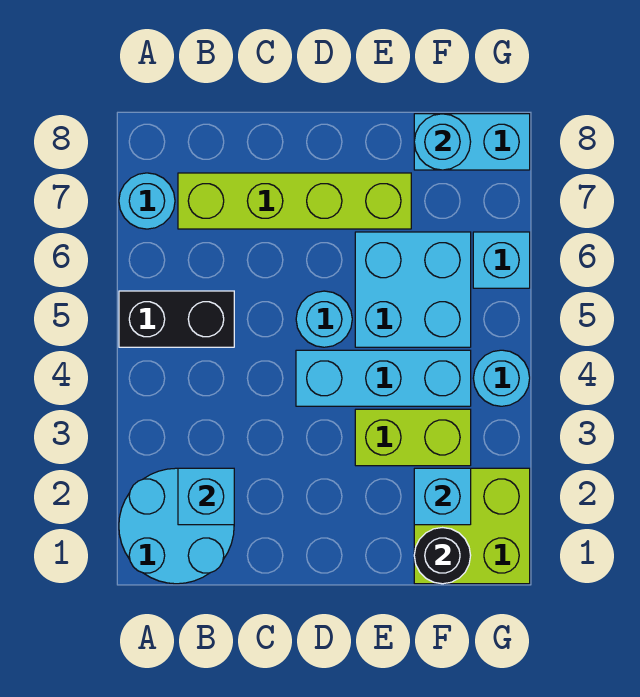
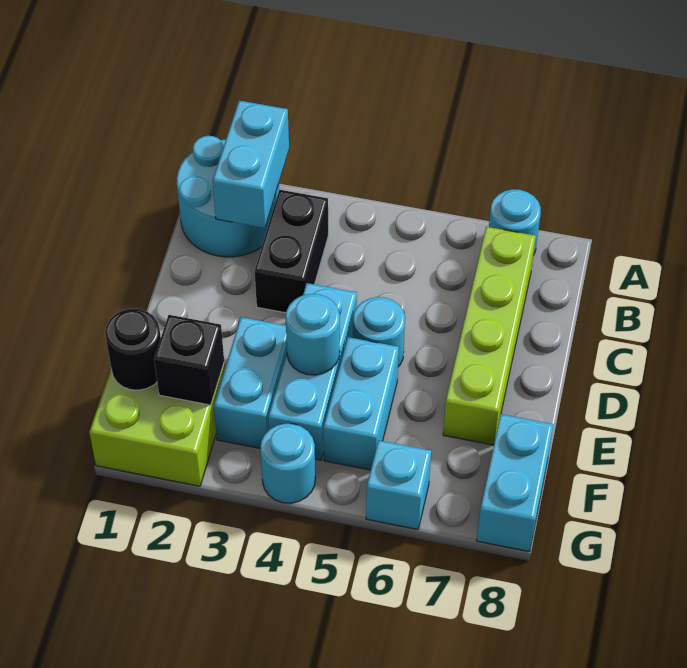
black 1x2 brick [119,291,234,347] -> black 1x2 brick moved to [255,190,328,313]
cyan 1x1 brick [178,468,234,525] -> cyan 1x2 brick [213,101,289,228]
lime 1x2 brick [355,409,471,466] -> cyan 1x2 brick [214,317,287,448]
cyan 2x2 brick [355,232,471,347] -> cyan 1x2 brick [323,337,399,470]
cyan 1x1 brick [414,468,471,525] -> black 1x1 brick [154,315,224,405]
cyan 1x1 round brick [414,114,471,170] -> cyan 1x1 round brick moved to [286,294,340,375]

